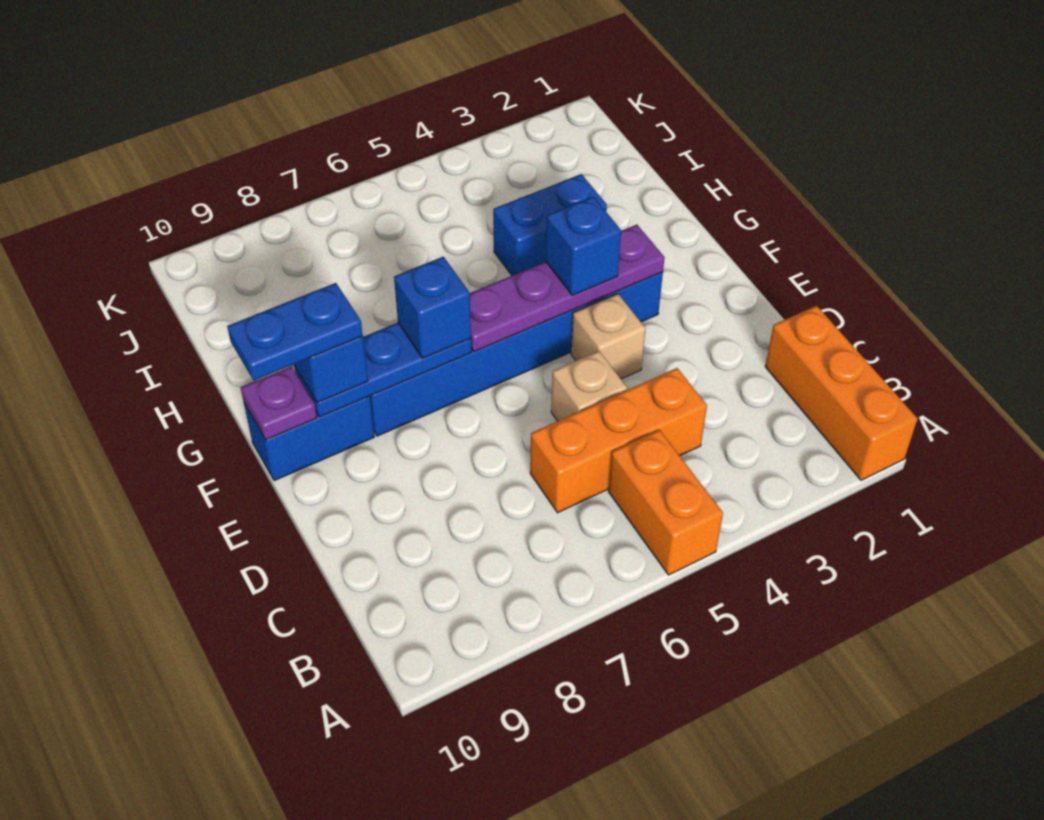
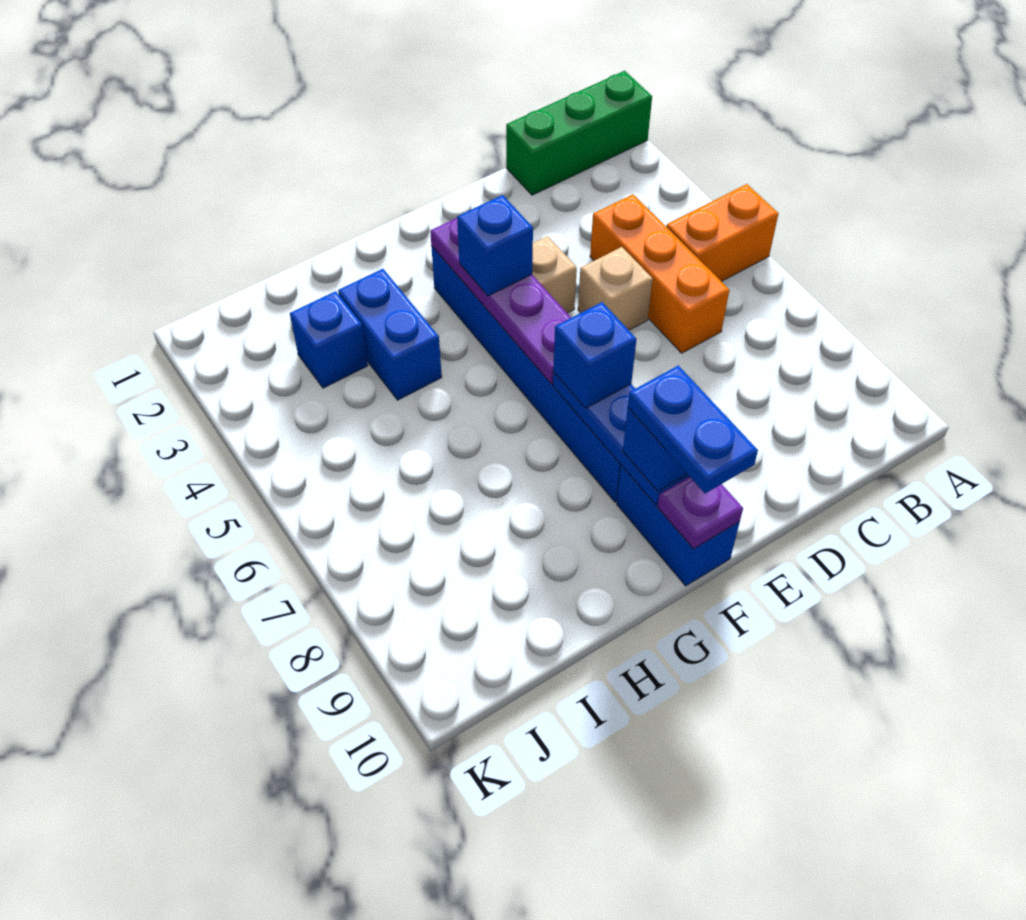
orange 1x3 brick [765,306,918,480] -> green 1x3 brick [506,71,652,195]
none -> blue 1x1 brick [290,291,368,388]

